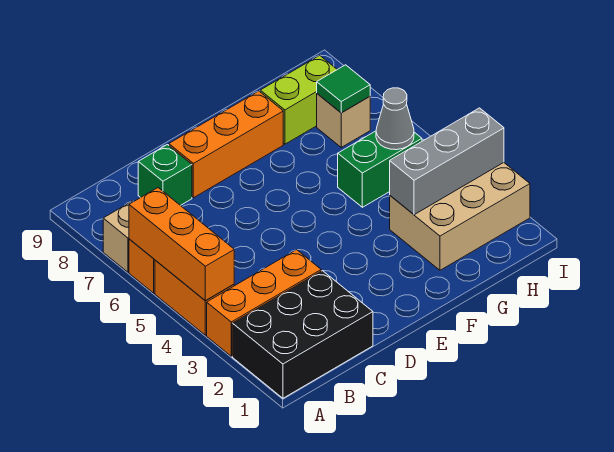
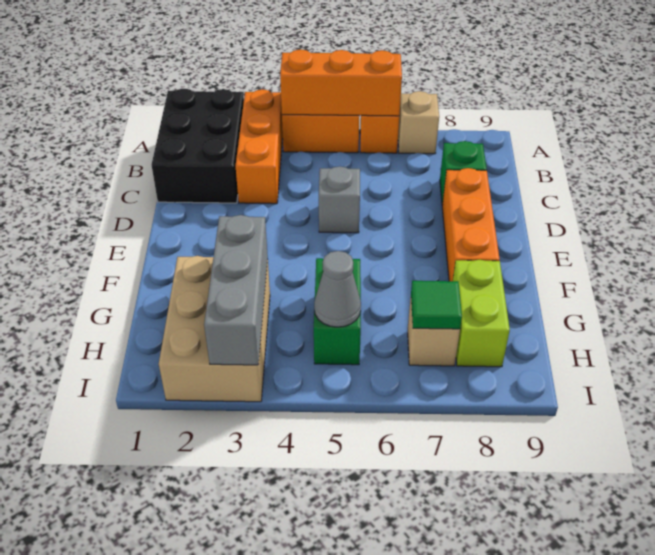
none -> grey 1x1 brick [319,166,360,233]

